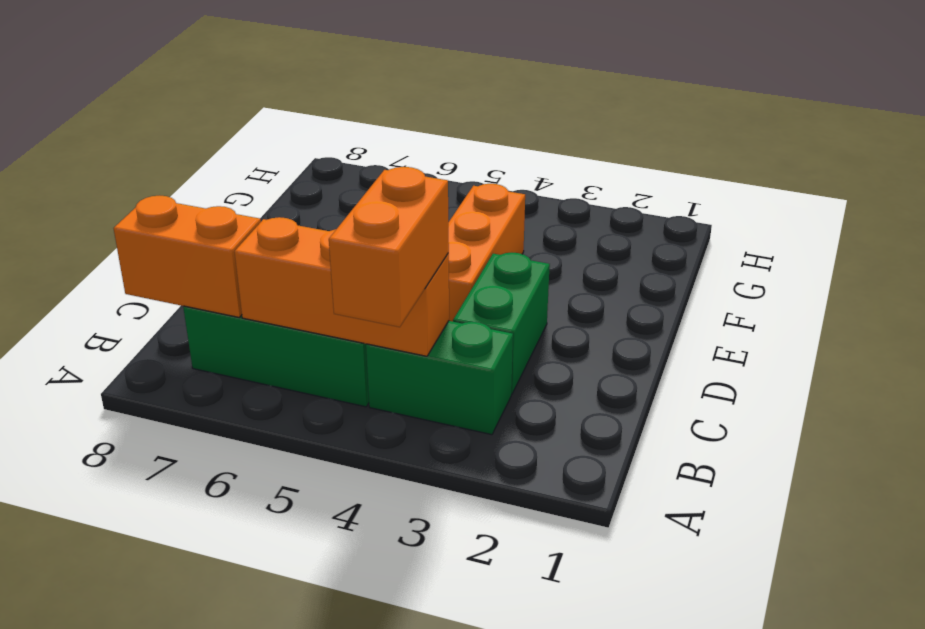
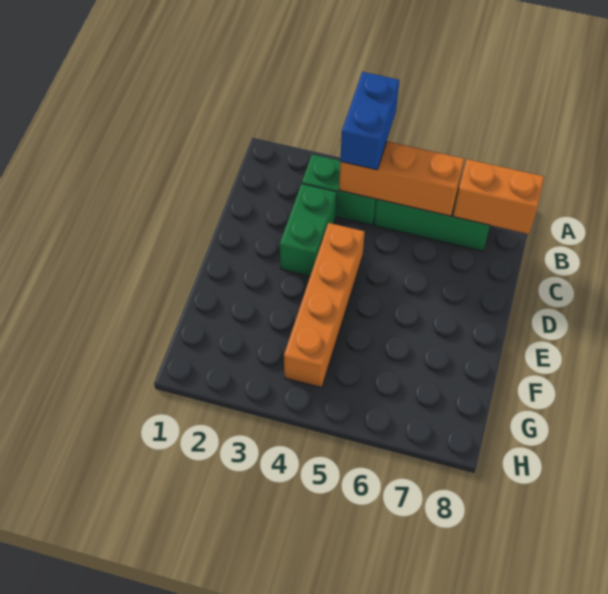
orange 1x2 brick [329,167,449,327] -> blue 1x2 brick [340,72,399,170]
orange 1x3 brick [448,184,525,322] -> orange 1x4 brick [284,223,365,388]

